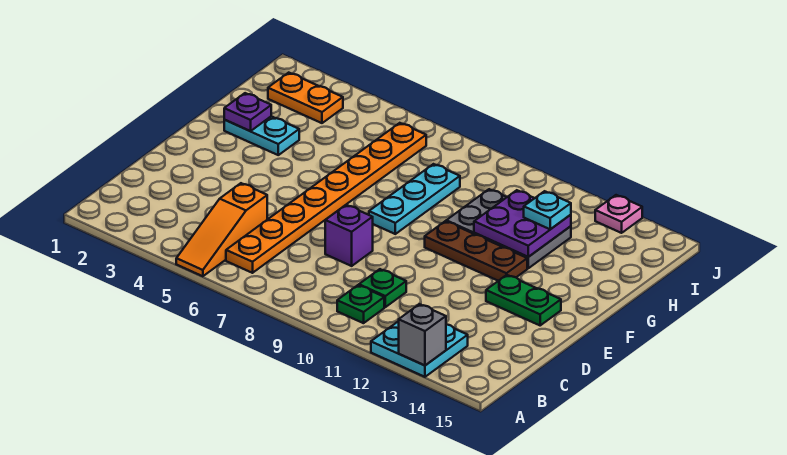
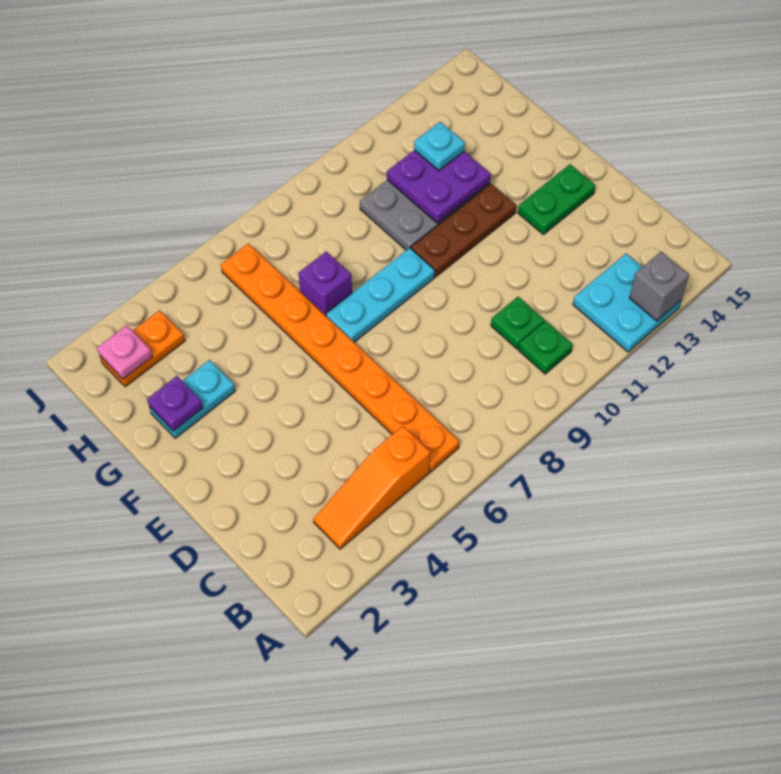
orange 1x3 slope [176,183,267,276] -> orange 1x3 slope turned to [313,426,430,549]
purple 1x1 brick [325,205,373,266] -> purple 1x1 brick moved to [298,251,352,316]
cyan 1x3 plate [369,164,460,234] -> cyan 1x3 plate turned to [326,248,435,342]
pink 1x1 plate [595,195,642,233] -> pink 1x1 plate moved to [97,325,152,379]

